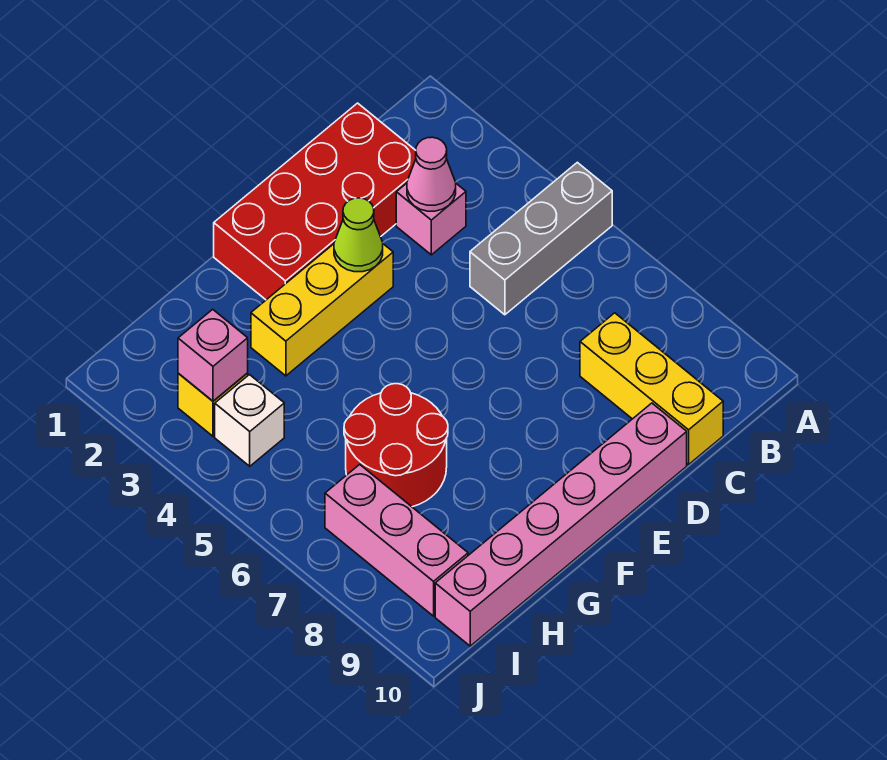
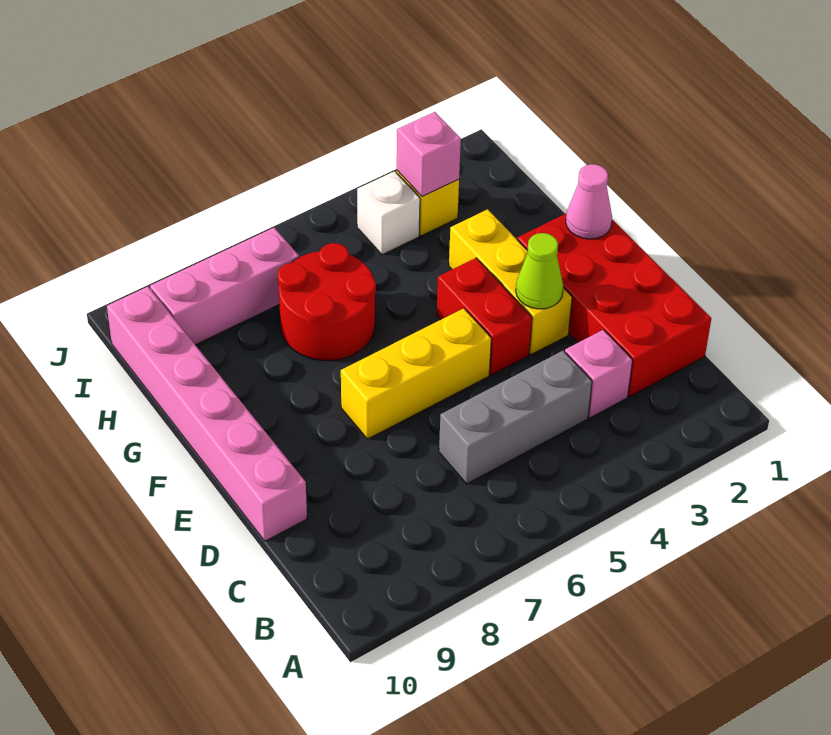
grey 1x3 brick [470,162,612,315] -> grey 1x3 brick turned to [439,351,592,484]
pink 1x1 cone [407,137,456,211] -> pink 1x1 cone moved to [566,164,612,239]
yellow 1x3 brick [580,313,723,464] -> yellow 1x3 brick moved to [341,308,491,439]
none -> red 1x2 brick [437,258,532,375]

